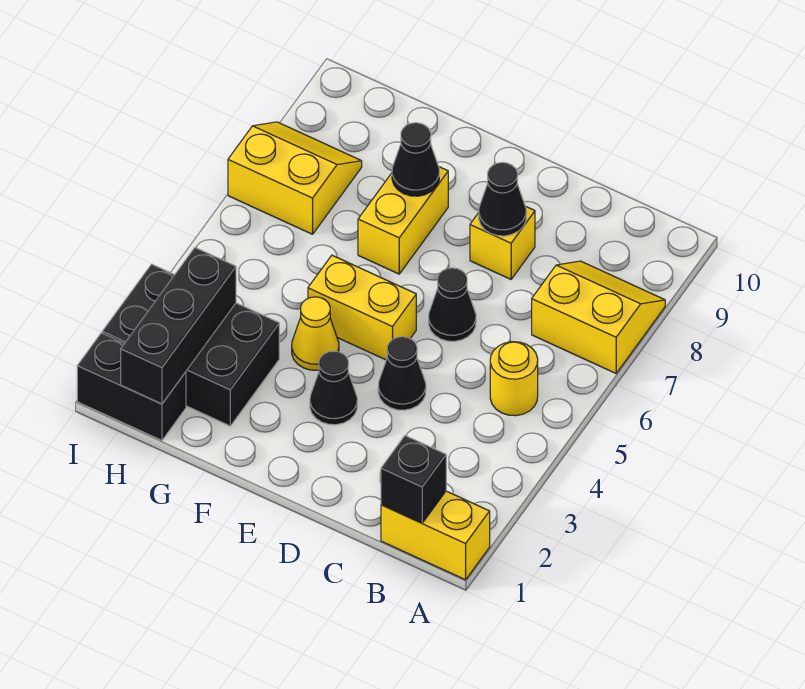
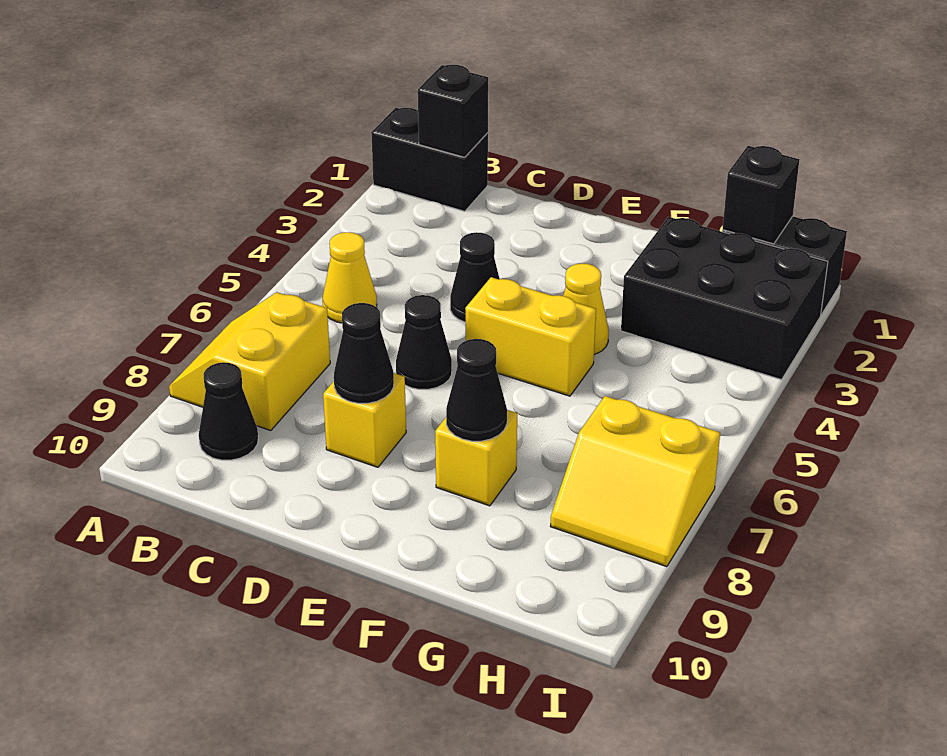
yellow 1x2 brick [381,491,490,580] -> black 1x2 brick [371,108,488,211]
yellow 2x2 slope [532,261,665,373] -> yellow 2x2 slope turned to [169,292,330,431]
yellow 1x1 round brick [490,342,538,416] -> yellow 1x1 cone [322,232,377,323]
black 1x1 cone [310,351,357,425] -> black 1x1 cone moved to [199,362,258,460]
yellow 1x2 brick [358,167,448,274] -> yellow 1x1 brick [435,410,517,506]
black 1x3 brick [121,248,236,404] -> black 1x1 brick [723,146,799,244]

